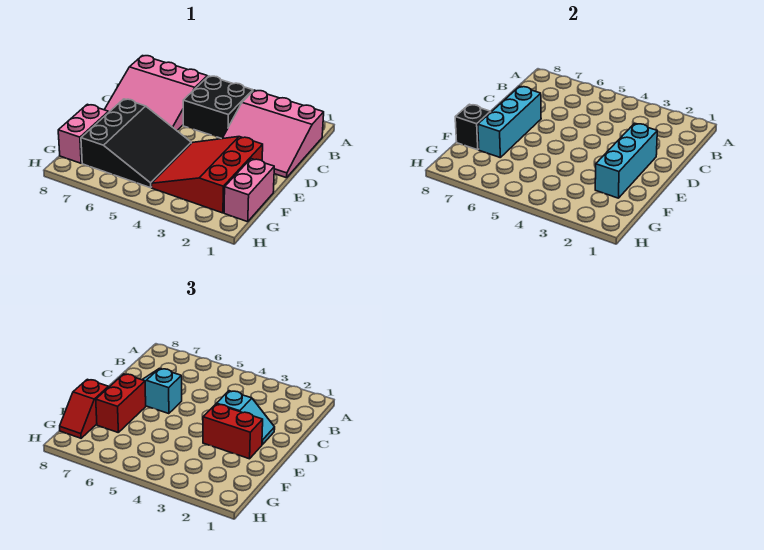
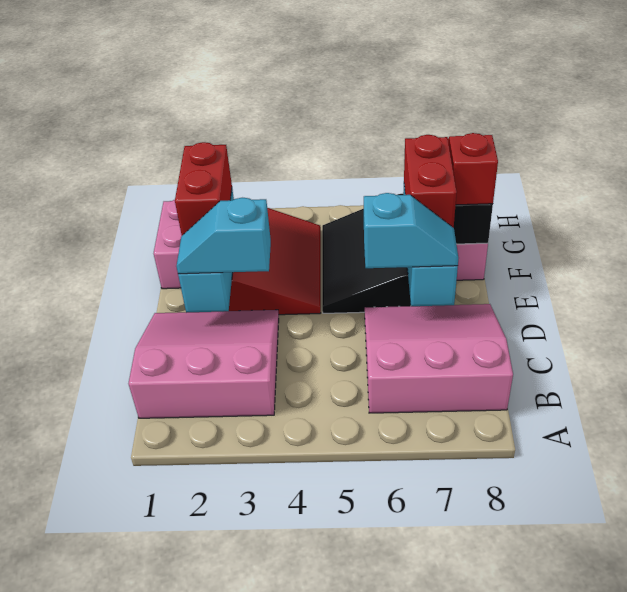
black 2x2 brick [183,76,253,139] -> none
red 1x2 brick [203,404,263,459] -> red 1x2 brick turned to [175,142,232,235]

